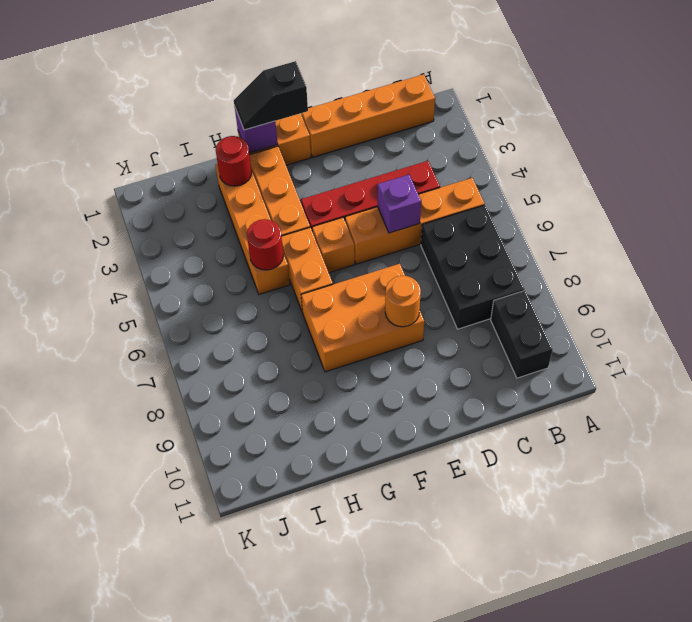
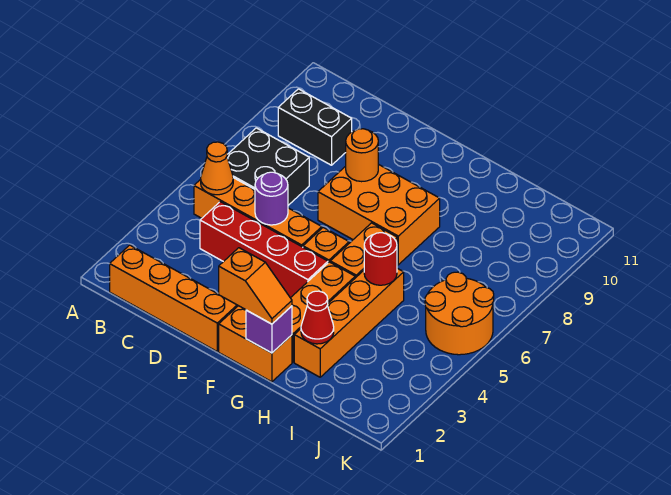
none -> orange 1x1 cone [201,142,233,195]
black 2x3 brick [421,205,525,329] -> black 2x2 brick [227,128,309,205]
black 1x2 brick [491,290,553,378] -> black 1x2 brick turned to [278,89,352,165]
purple 1x1 brick [378,175,421,233] -> purple 1x1 round brick [255,172,288,225]
black 1x2 slope [234,61,308,130] -> orange 1x2 slope [219,248,292,324]
red 1x1 round brick [216,136,252,186] -> red 1x1 cone [301,291,334,344]
none -> orange 2x2 round brick [425,272,494,355]

